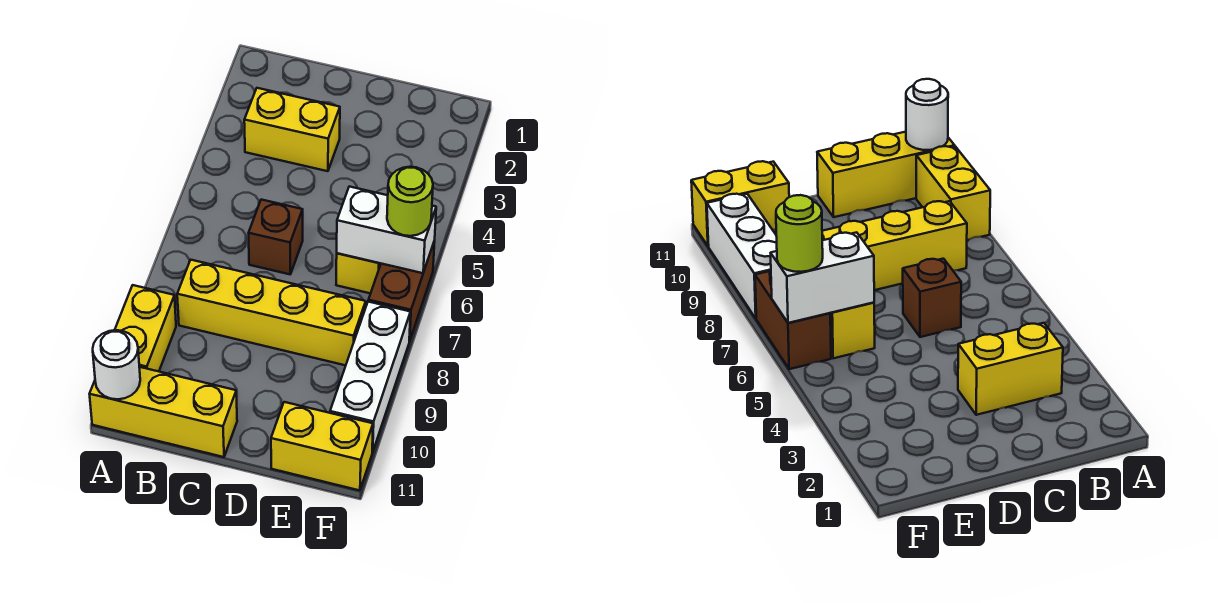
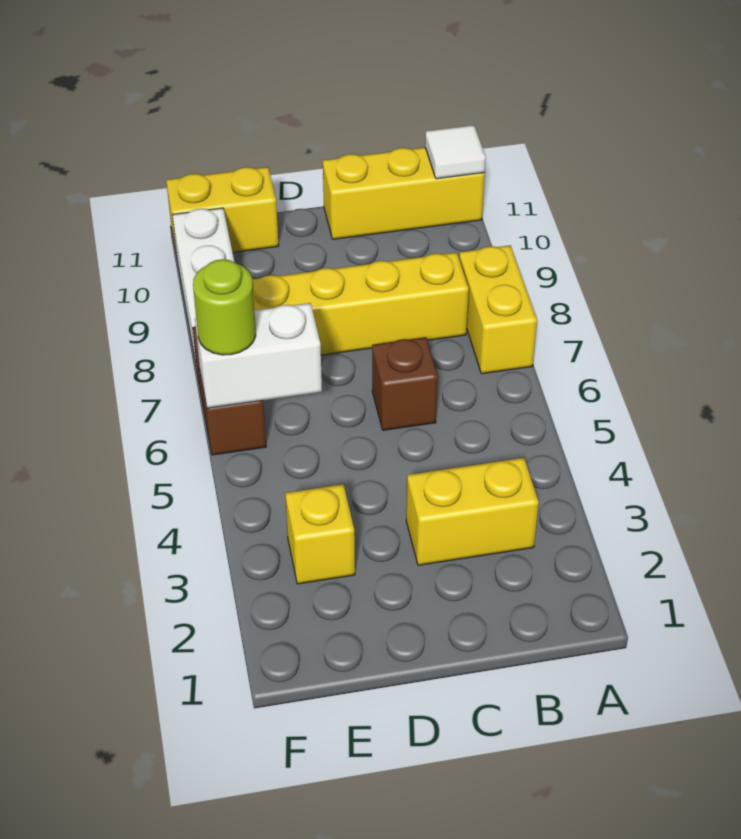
yellow 1x2 brick [115,285,176,371] -> yellow 1x2 brick moved to [459,245,537,374]
white 1x1 round brick [93,330,140,399] -> white 1x1 tile [425,125,486,179]
yellow 1x1 brick [336,253,381,293] -> yellow 1x1 brick moved to [285,484,355,584]

